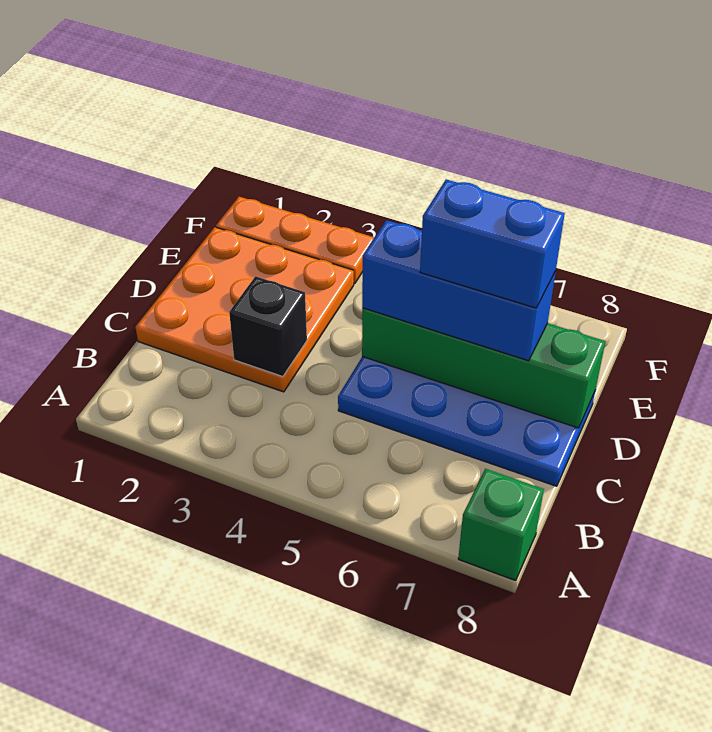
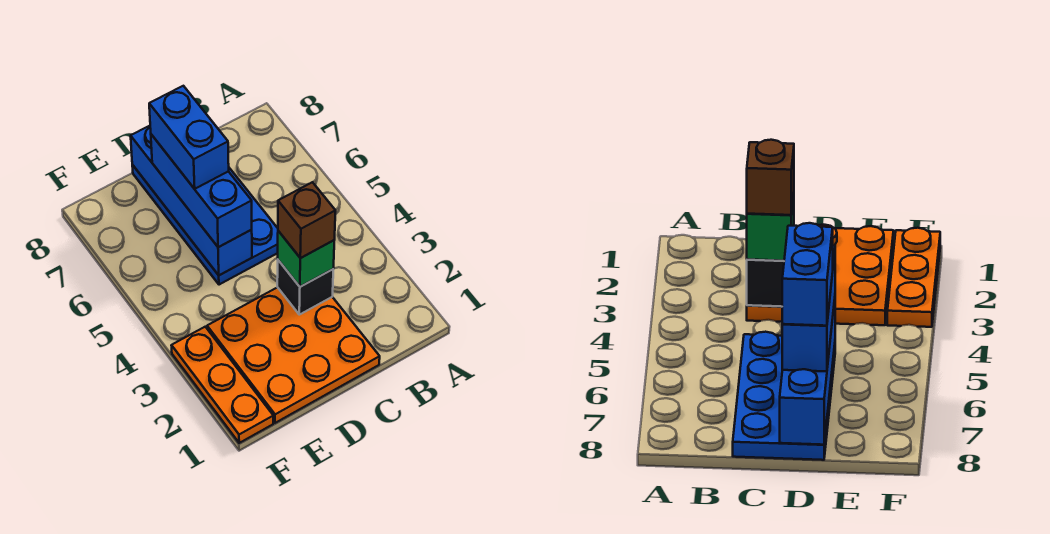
green 1x1 brick [458,469,544,581] -> green 1x1 brick moved to [278,231,334,287]
none -> brown 1x1 brick [278,182,336,258]
green 1x4 brick [362,308,605,428] -> blue 1x4 brick [131,126,252,275]

